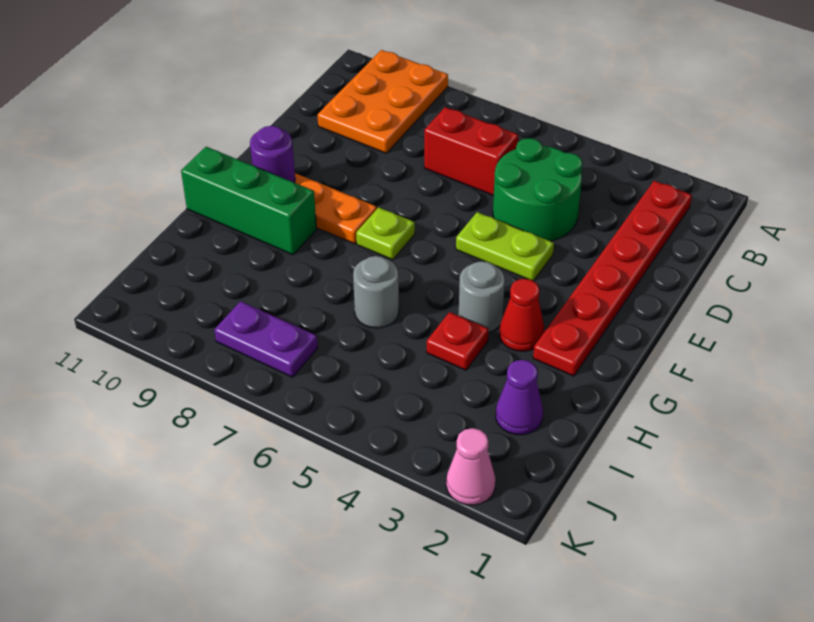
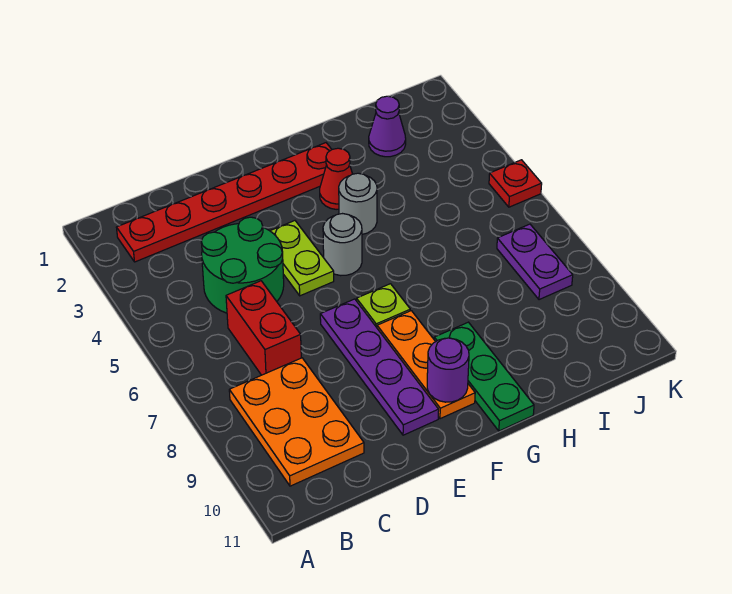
orange 2x3 plate [317,50,448,153] -> orange 2x3 plate turned to [229,358,364,486]
none -> purple 1x4 plate [320,299,439,435]
green 1x3 brick [181,147,317,255] -> green 1x3 plate [434,322,534,431]
red 1x1 plate [427,312,489,370] -> red 1x1 plate moved to [489,160,542,207]
grey 1x1 round brick [353,256,399,328] -> grey 1x1 round brick moved to [323,214,362,276]
pink 1x1 cone [446,428,495,505] -> none

